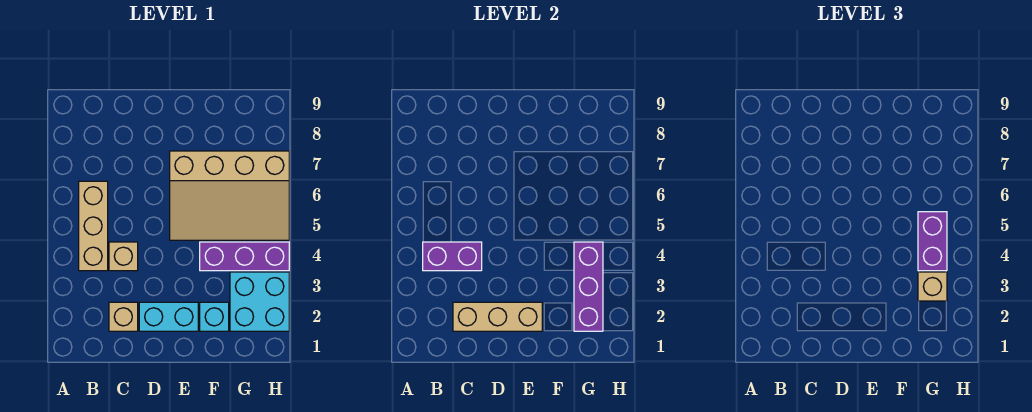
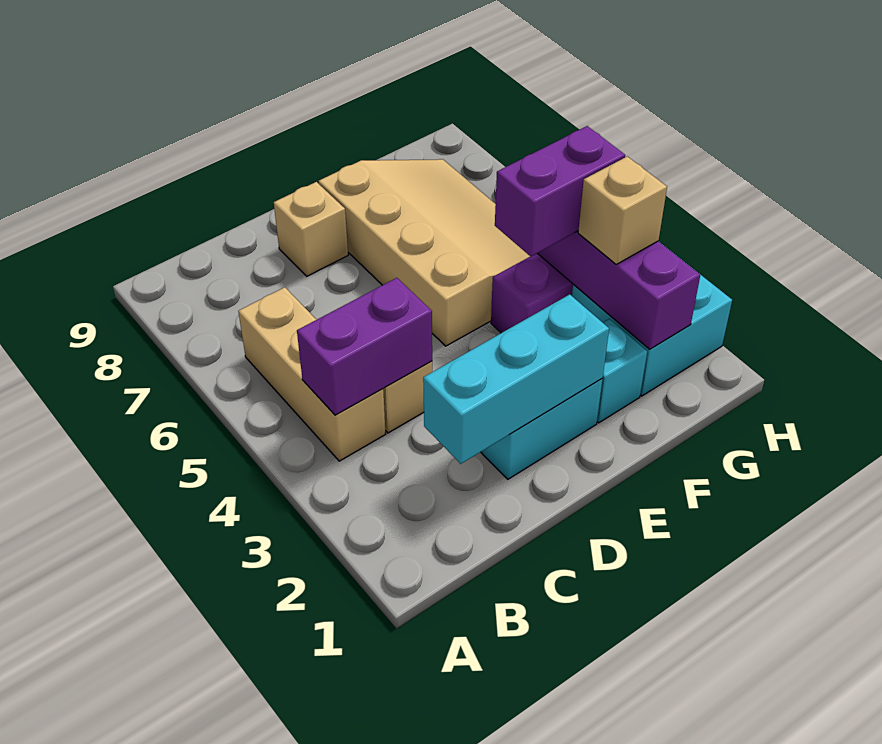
tan 1x1 brick [109,302,138,331] -> tan 1x1 brick moved to [274,182,348,276]
tan 1x3 brick [453,302,542,331] -> cyan 1x3 brick [423,294,609,464]
tan 3x4 slope [170,151,289,240] -> tan 3x4 slope turned to [319,159,530,346]
purple 1x2 brick [918,212,947,271] -> purple 1x2 brick turned to [495,126,625,257]

